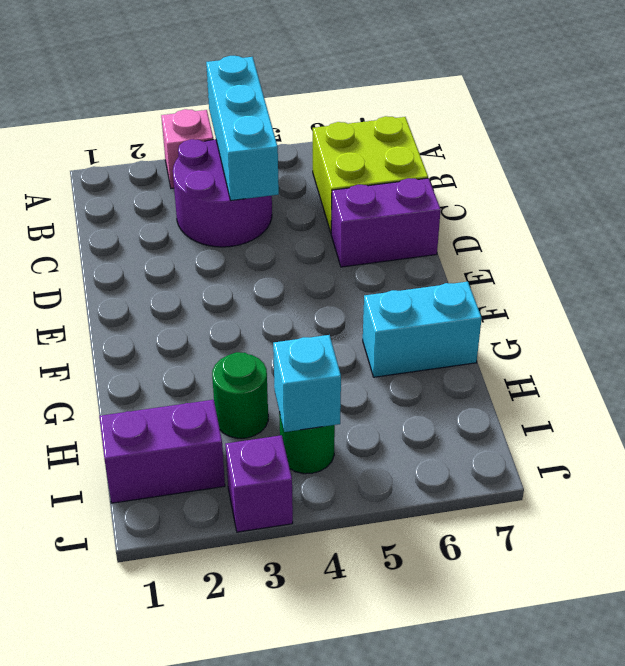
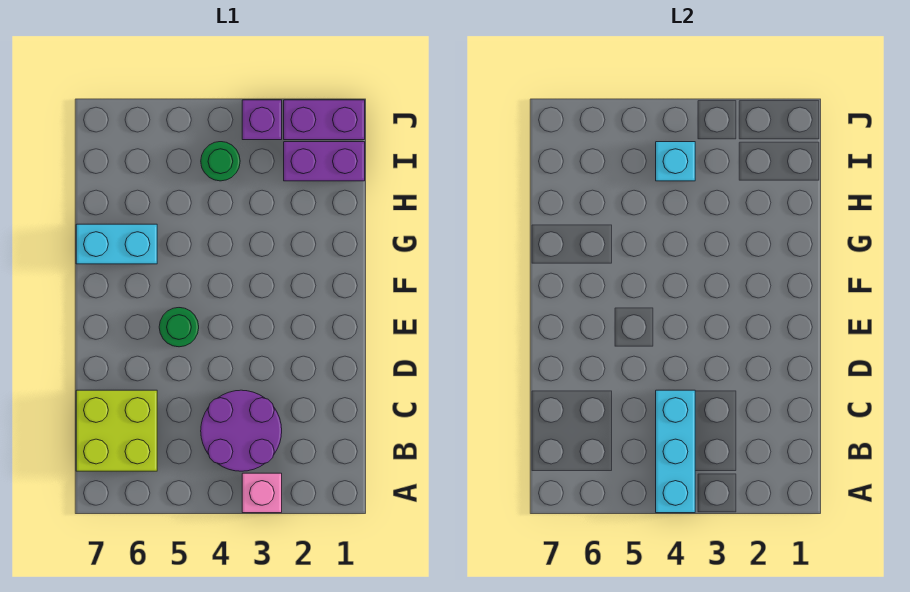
purple 1x2 brick [331,178,441,267] -> purple 1x2 brick moved to [284,100,365,140]
green 1x1 round brick [212,352,268,438] -> green 1x1 round brick moved to [159,308,199,347]

